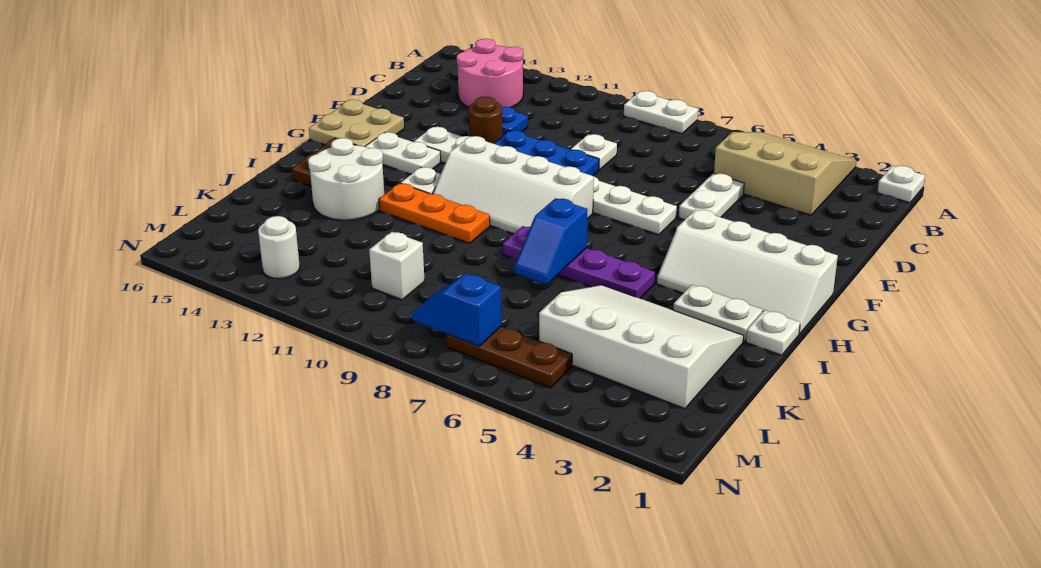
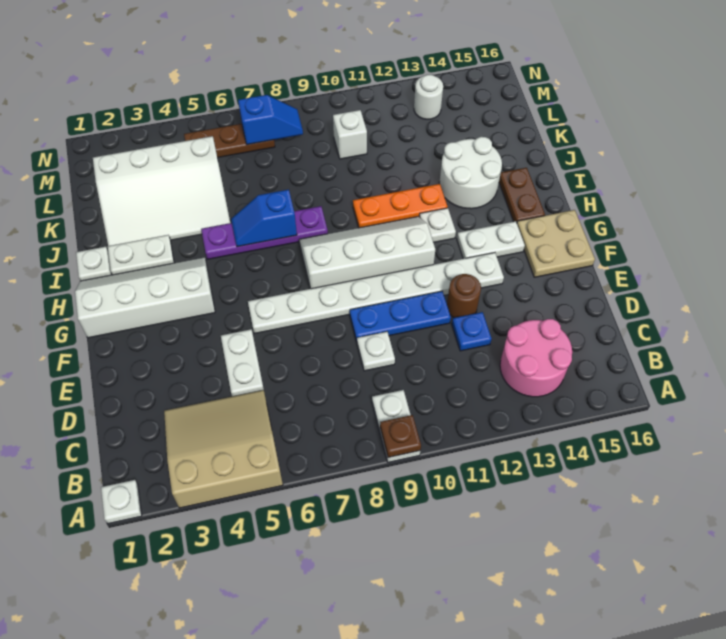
tan 3x3 slope [714,132,856,215] -> tan 3x3 slope turned to [164,390,283,508]
white 1x2 plate [624,91,698,134] -> white 1x2 plate turned to [372,390,420,462]
none -> brown 1x1 plate [380,415,421,457]
blue 1x2 slope [514,198,588,284] -> blue 1x2 slope turned to [231,190,297,247]

